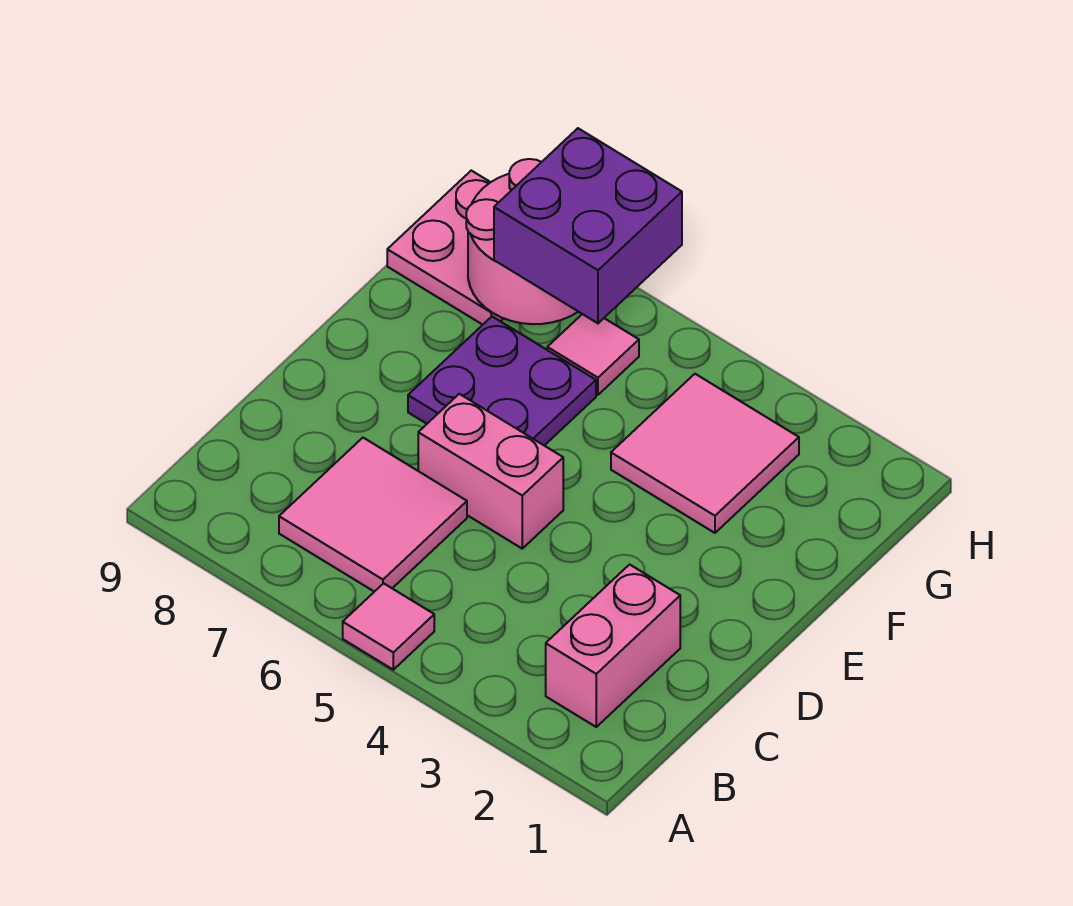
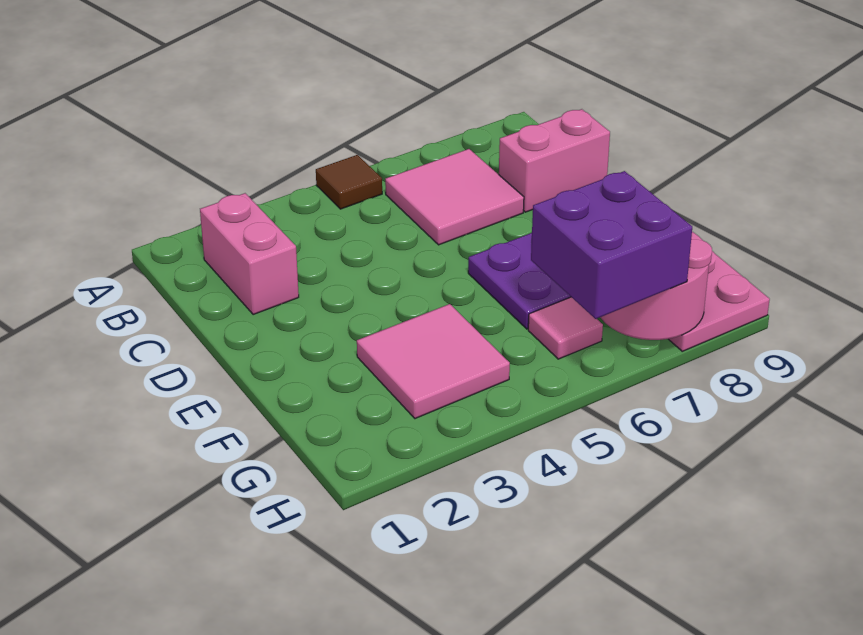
pink 1x1 tile [343,583,434,670] -> brown 1x1 tile [316,155,382,209]
pink 1x2 brick [418,394,563,548] -> pink 1x2 brick moved to [499,109,610,212]

